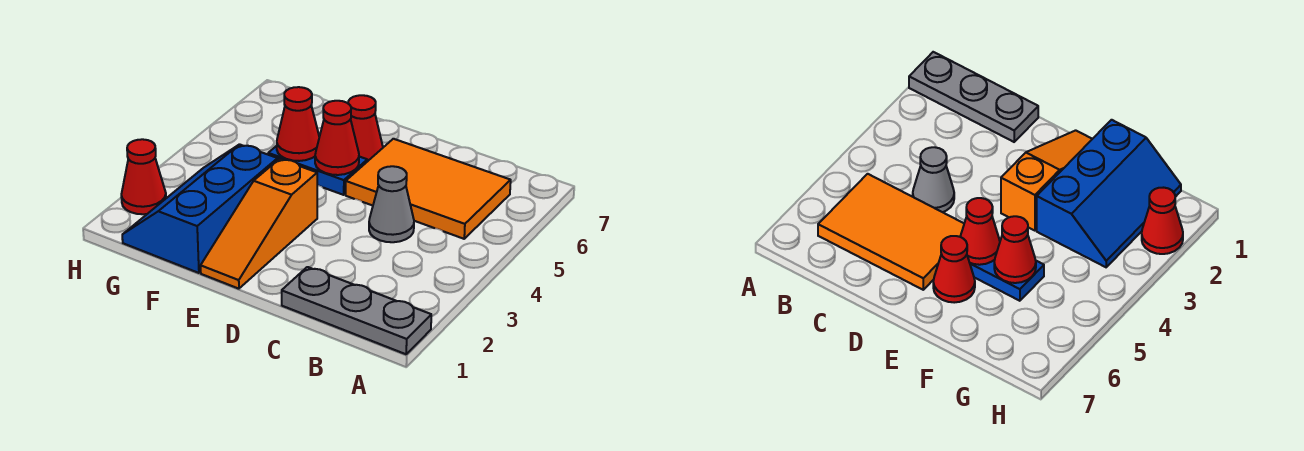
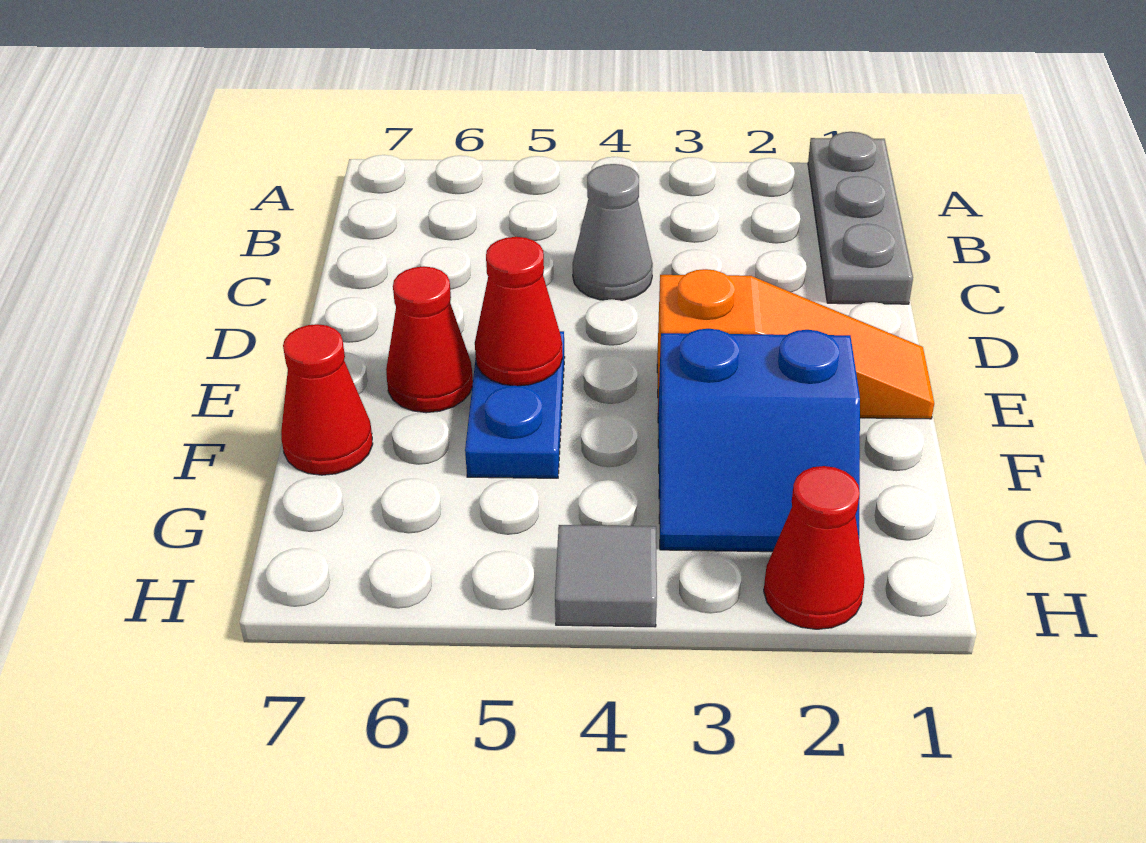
orange 2x3 tile [346,139,511,239] -> none
blue 2x3 slope [122,144,278,273] -> blue 2x2 slope [658,329,860,552]
red 1x1 cone [277,87,319,161] -> red 1x1 cone moved to [281,324,373,475]
none -> grey 1x1 tile [555,525,657,627]

